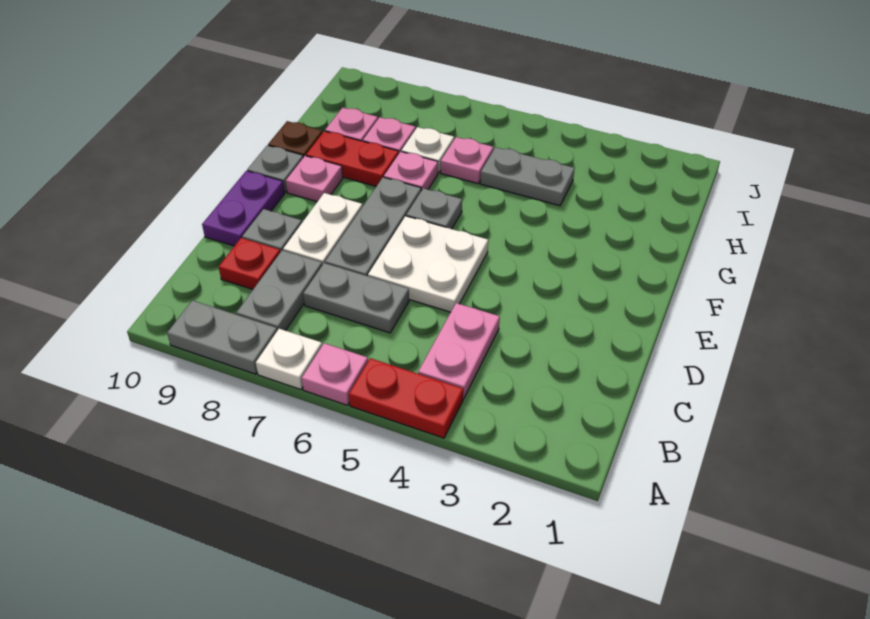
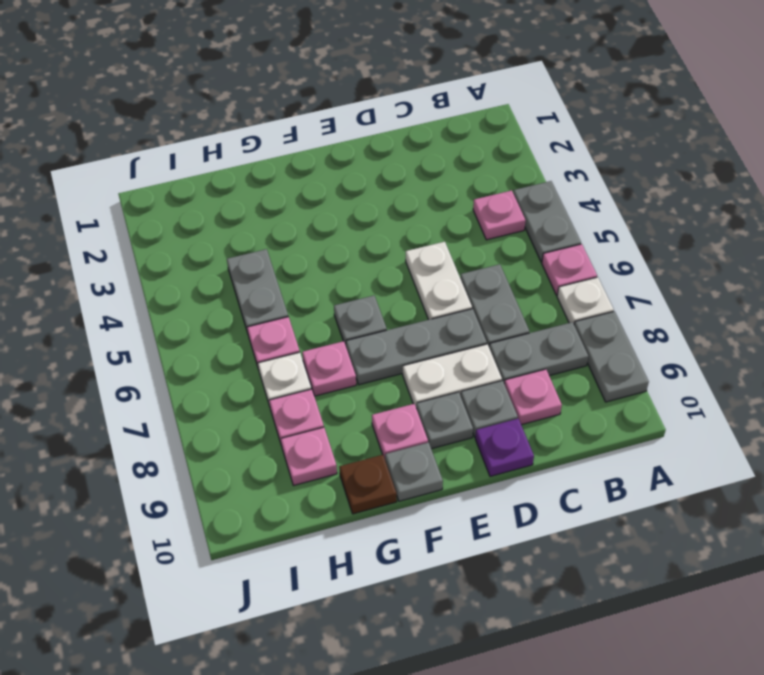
red 1x2 plate [349,358,463,438] -> grey 1x2 plate [513,181,581,262]
pink 1x2 plate [418,303,500,399] -> pink 1x1 plate [473,190,526,240]
red 1x1 plate [219,238,280,289] -> pink 1x1 plate [504,369,562,425]
white 2x2 plate [368,216,488,312] -> white 1x2 plate [406,242,472,320]
purple 1x2 plate [202,171,285,246] -> purple 1x1 plate [475,419,534,476]
none -> grey 1x1 plate [416,392,473,449]
red 1x2 plate [306,131,399,186] -> none

